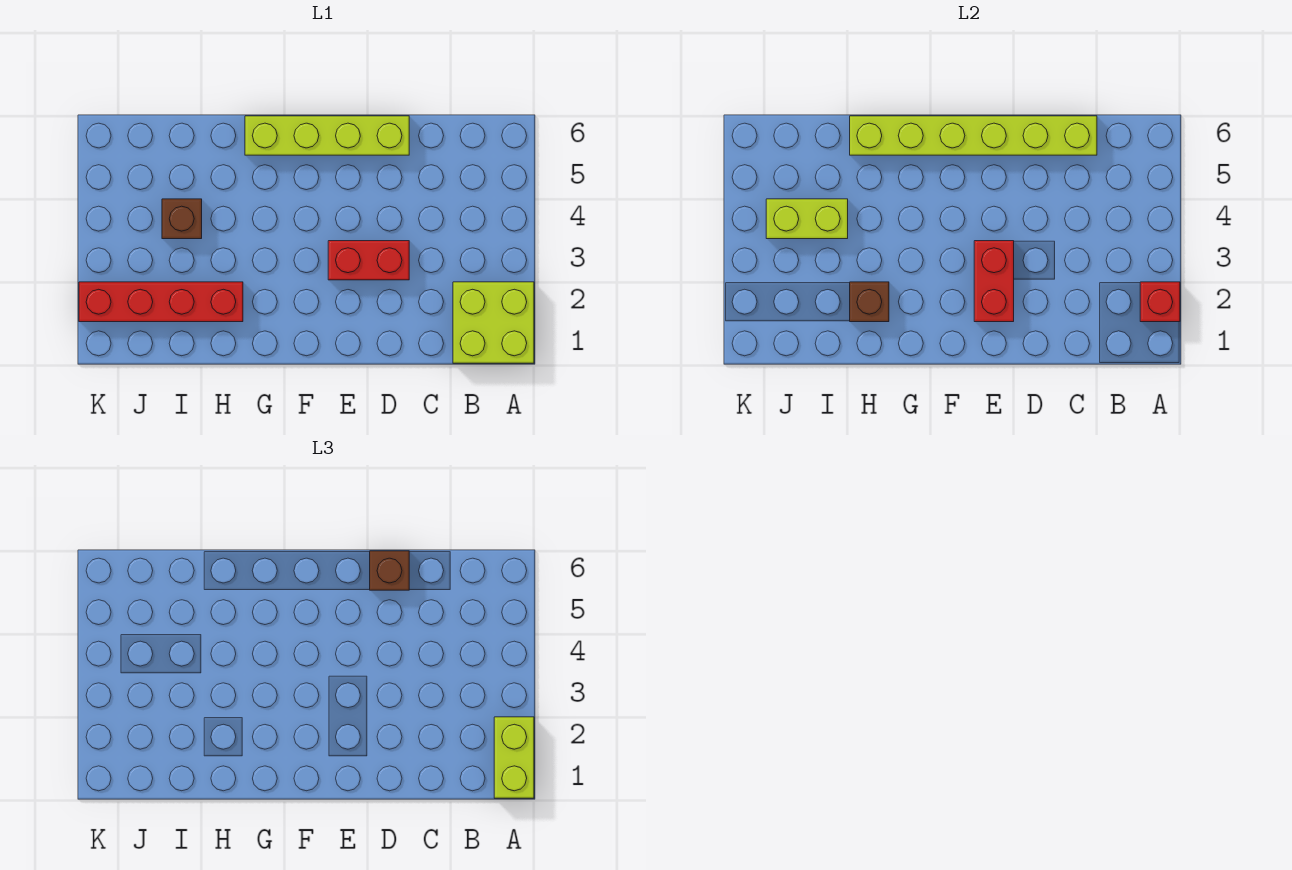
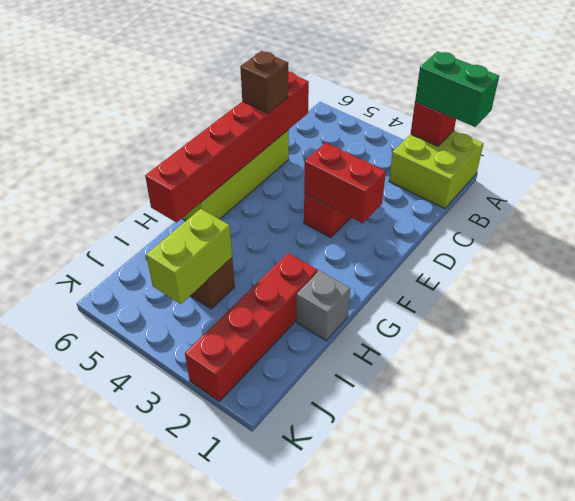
lime 1x2 brick [494,717,534,798] -> green 1x2 brick [415,51,499,127]
lime 1x6 brick [850,116,1097,155] -> red 1x6 brick [145,71,309,222]
none -> grey 1x1 brick [297,271,350,341]
brown 1x1 brick [850,282,889,322] -> none

